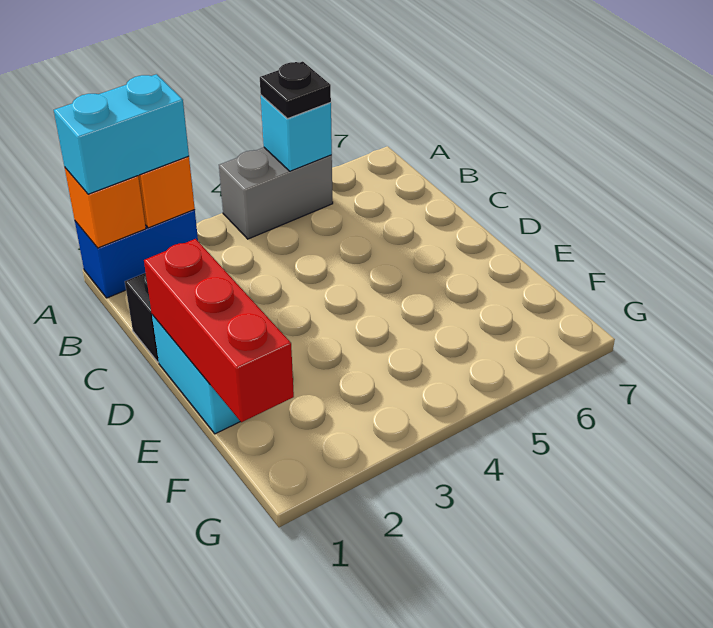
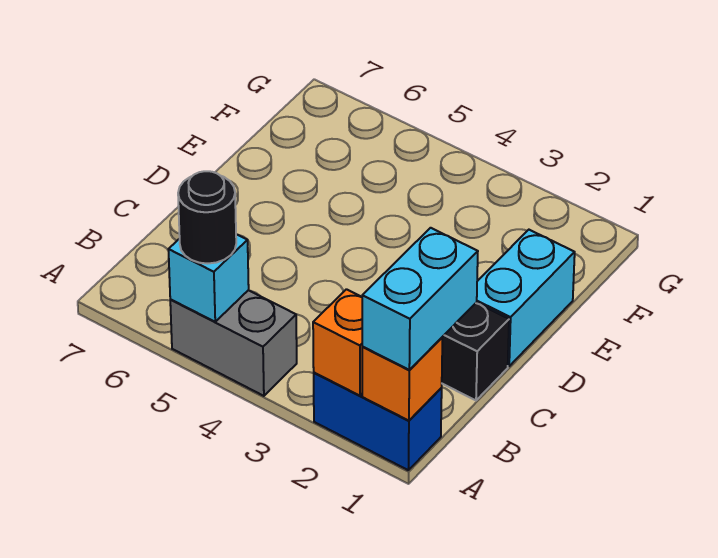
cyan 1x2 brick [54,74,189,194] -> cyan 1x2 brick turned to [362,228,478,370]
black 1x1 plate [260,61,331,119] -> black 1x1 round brick [178,171,236,264]
red 1x3 brick [144,239,294,422] -> none

